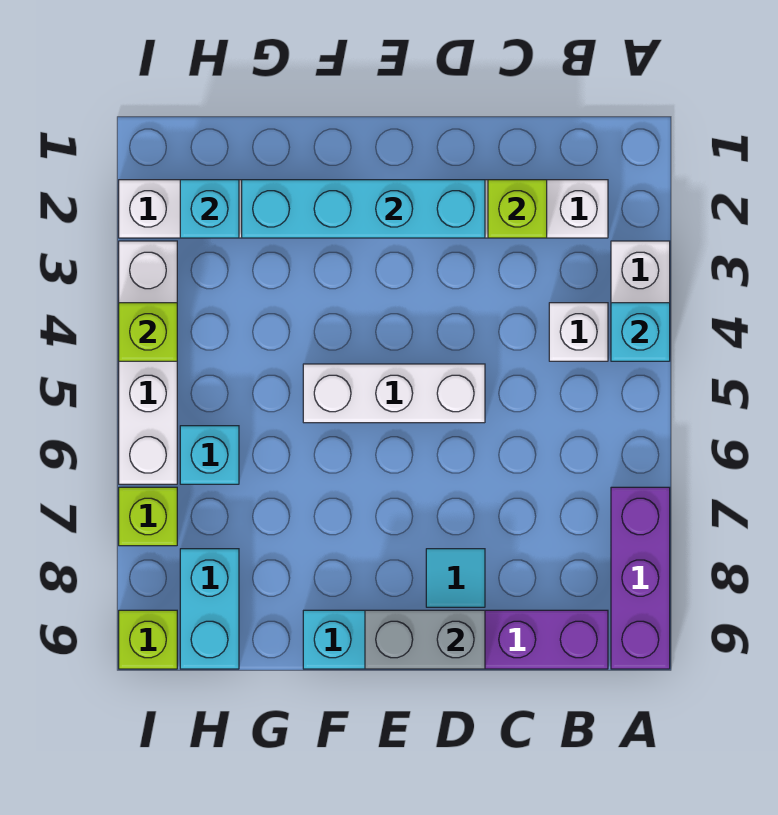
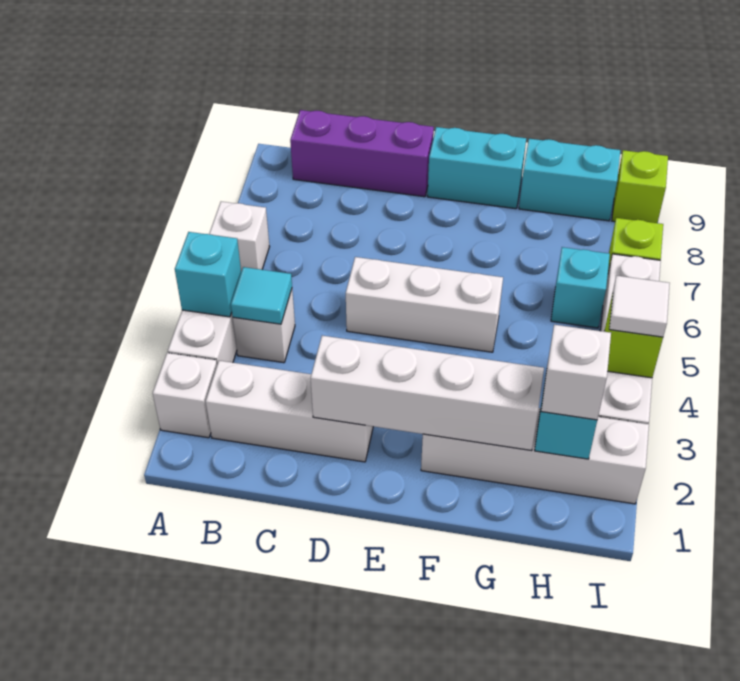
none -> white 1x1 brick [153,353,217,438]
none -> white 1x1 brick [209,202,270,271]
purple 1x3 brick [611,487,670,669] -> none
lime 1x1 brick [488,180,547,238] -> none
cyan 1x4 brick [242,180,485,238] -> white 1x4 brick [311,336,544,451]
cyan 1x1 tile [426,549,485,607] -> cyan 1x1 tile moved to [231,267,292,324]
grey 1x2 brick [365,610,485,669] -> none
none -> white 1x1 brick [541,325,611,420]
cyan 1x2 brick [180,549,239,669] -> cyan 1x2 brick turned to [519,139,620,221]
none -> white 1x1 tile [609,276,670,337]

